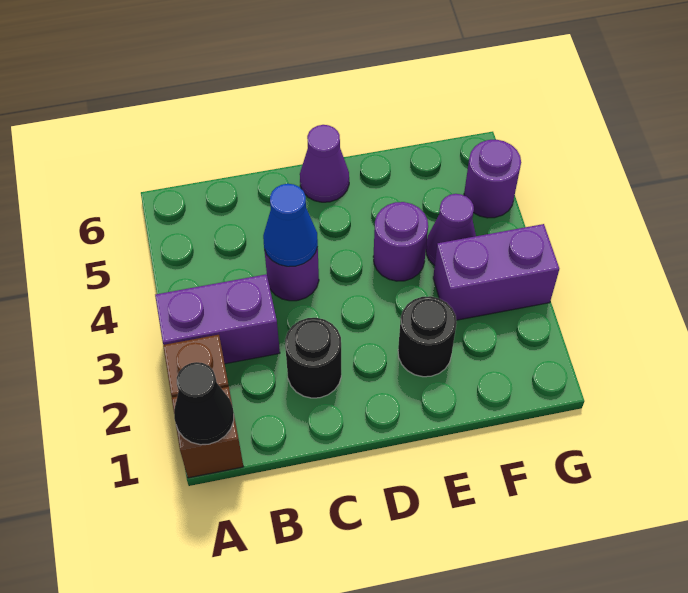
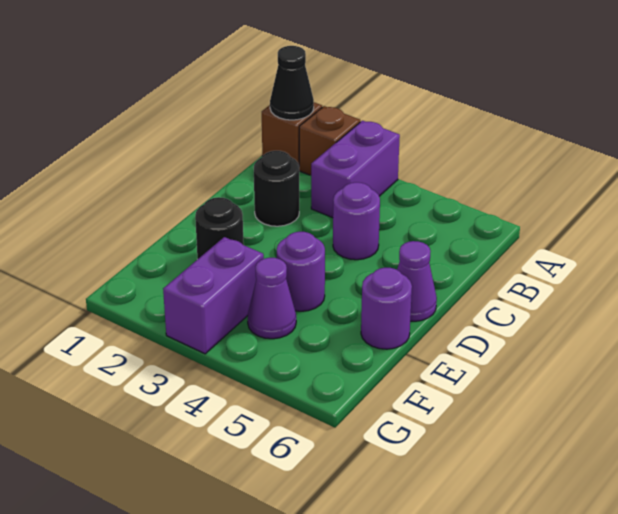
blue 1x1 cone [263,184,318,267] -> none
purple 1x1 round brick [464,140,521,218] -> purple 1x1 round brick moved to [361,268,412,349]

